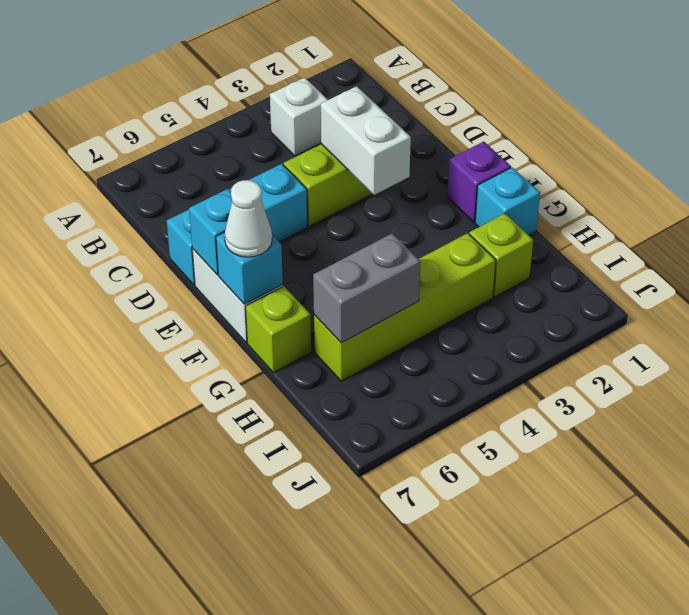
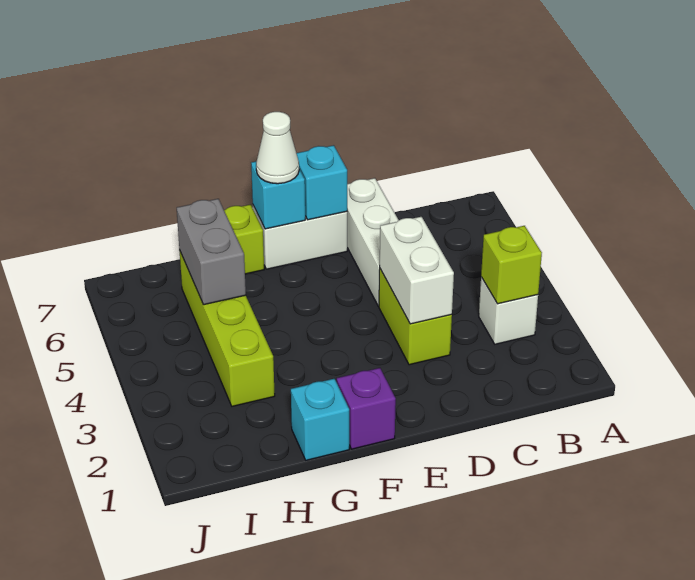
white 1x2 brick [321,86,411,195] -> white 1x2 brick turned to [380,217,454,324]
cyan 1x3 brick [167,164,308,285] -> white 1x3 brick [347,178,399,306]
lime 1x1 brick [469,214,533,297] -> lime 1x1 brick moved to [481,226,542,304]

